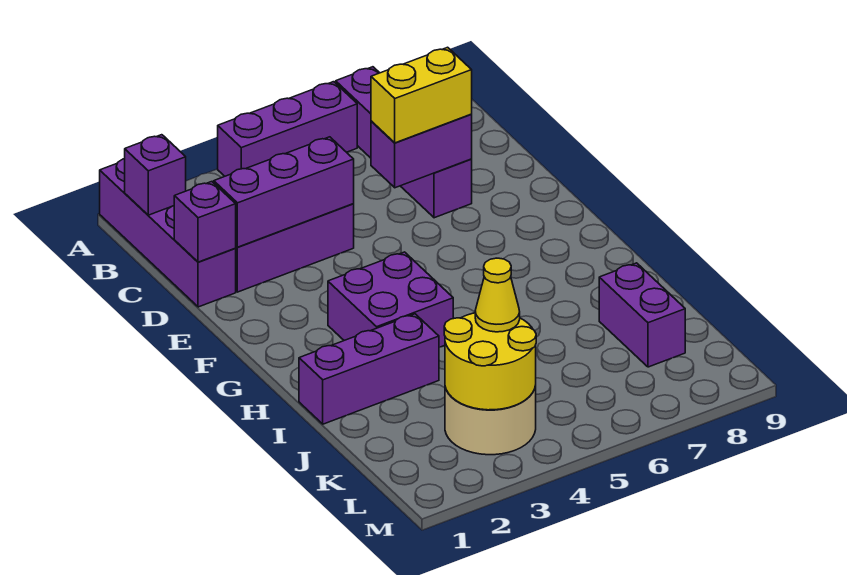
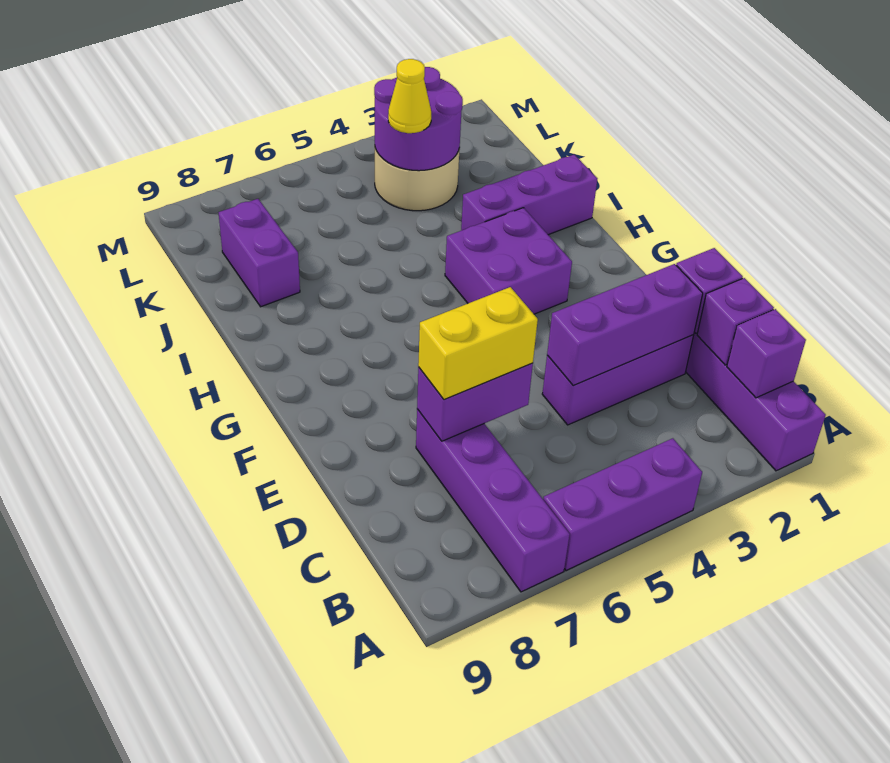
none -> purple 1x1 brick [697,278,774,365]
yellow 2x2 round brick [444,313,536,410] -> purple 2x2 round brick [374,67,463,171]

